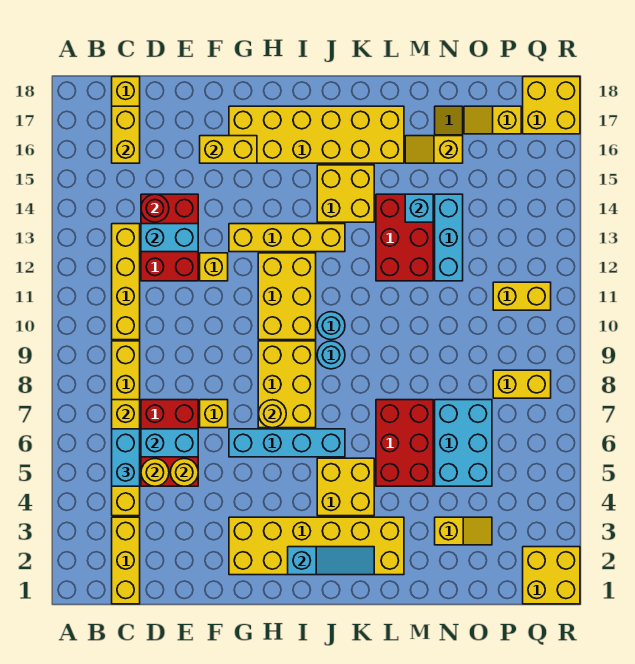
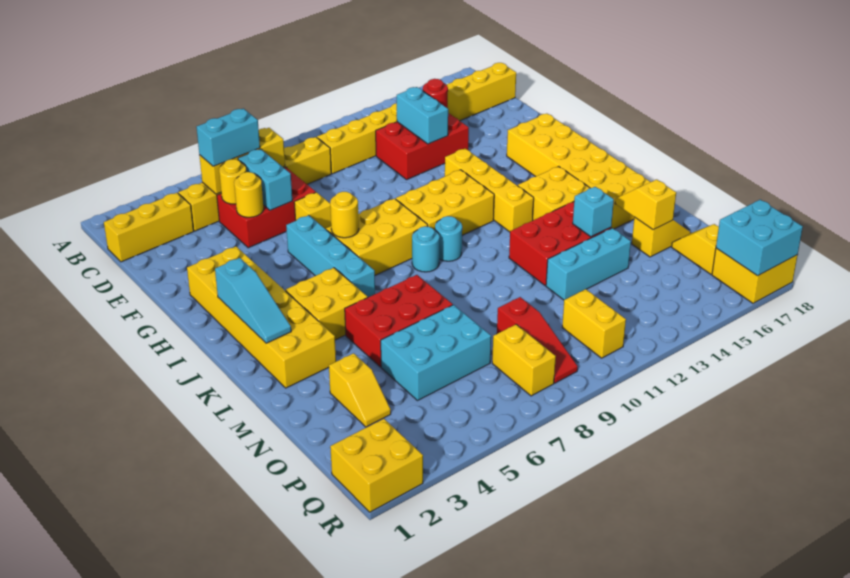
yellow 1x2 brick [112,106,140,163] -> none
yellow 1x1 brick [200,253,228,281] -> none
yellow 1x2 brick [200,136,257,163] -> none
none -> red 1x3 slope [497,297,578,383]
none -> cyan 2x2 brick [716,200,803,276]

